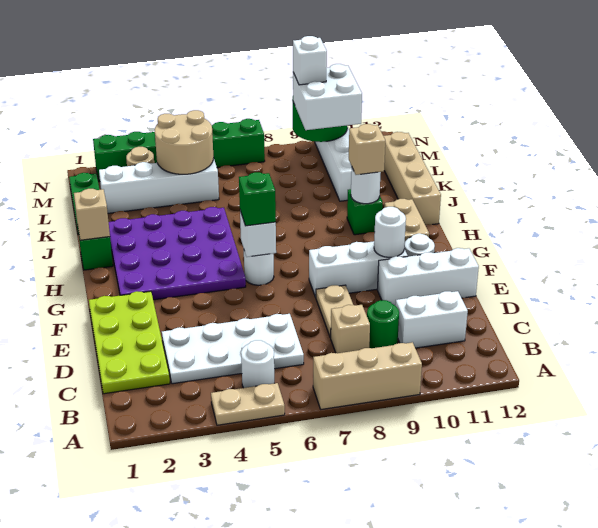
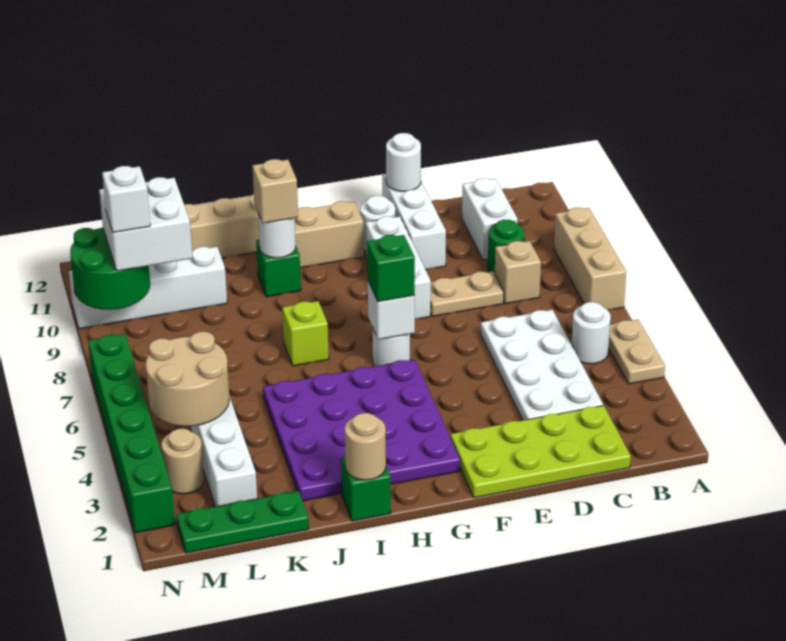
white 1x1 round brick [374,207,406,257] -> white 1x1 round brick moved to [386,133,421,192]
tan 1x1 brick [74,189,110,240] -> tan 1x1 round brick [345,413,386,480]
none -> lime 1x1 brick [282,301,329,366]

